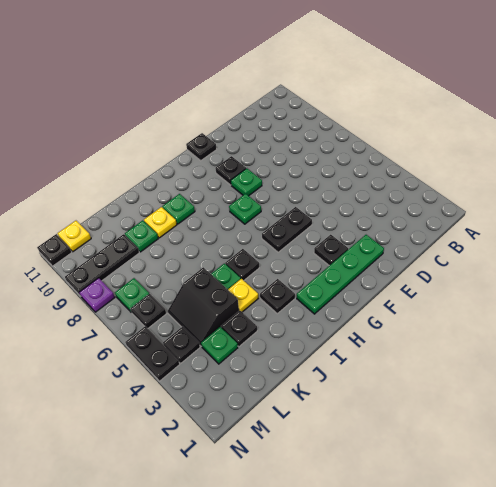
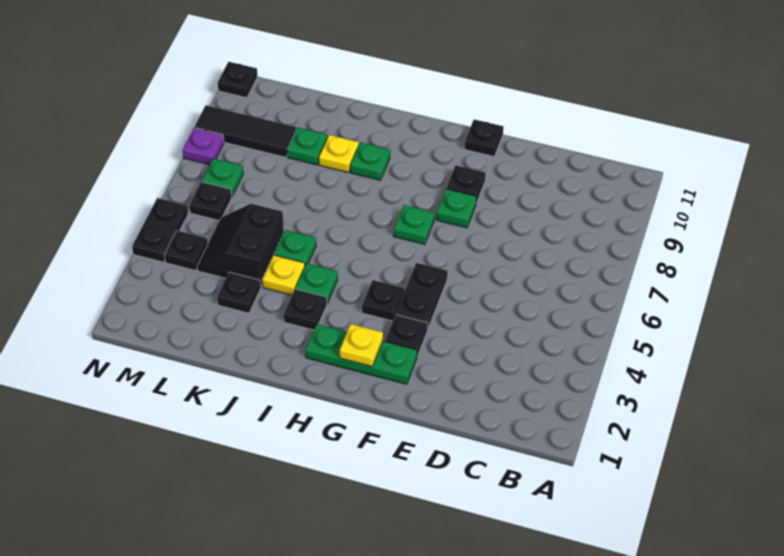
green 1x4 plate [297,235,384,314] -> green 1x3 plate [306,324,417,384]
black 1x2 plate [262,207,312,252] -> black 1x2 plate turned to [396,263,448,330]
black 1x1 plate [225,249,259,280] -> black 1x1 plate moved to [362,280,404,321]
green 1x1 plate [201,327,238,364] -> green 1x1 plate moved to [295,263,338,303]
black 1x3 plate [65,234,139,295] -> black 1x3 tile [195,105,296,157]
yellow 1x1 plate [57,221,91,252] -> yellow 1x1 plate moved to [340,324,383,367]

